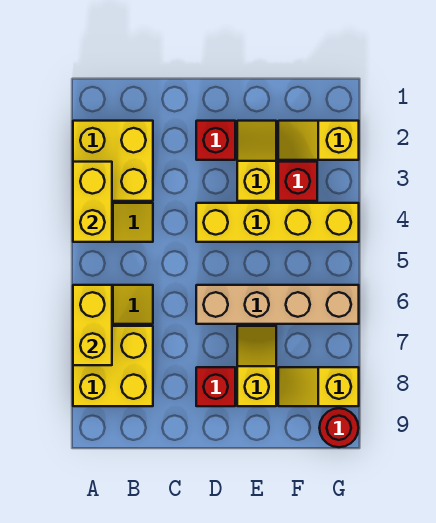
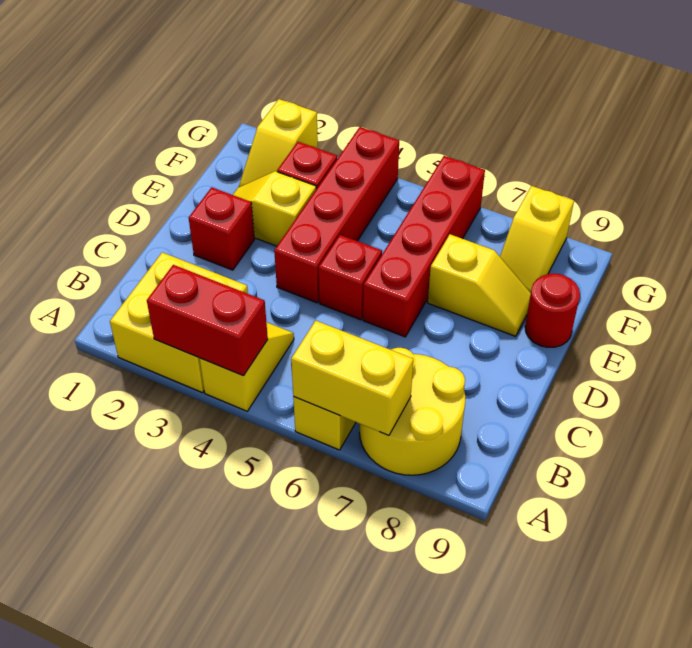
yellow 1x2 brick [73,162,112,242] -> red 1x2 brick [147,265,268,376]
yellow 2x2 brick [73,326,153,406] -> yellow 2x2 round brick [359,348,465,475]
yellow 1x4 brick [196,203,359,242] -> red 1x4 brick [274,127,399,303]
tan 1x4 brick [196,285,359,324] -> red 1x4 brick [363,156,485,337]
red 1x1 brick [196,367,235,406] -> red 1x1 brick moved to [319,235,382,320]
yellow 1x2 slope [237,326,276,406] -> yellow 1x2 slope turned to [428,234,531,336]
red 1x1 round brick [319,408,358,447] -> red 1x1 round brick moved to [525,274,580,347]

